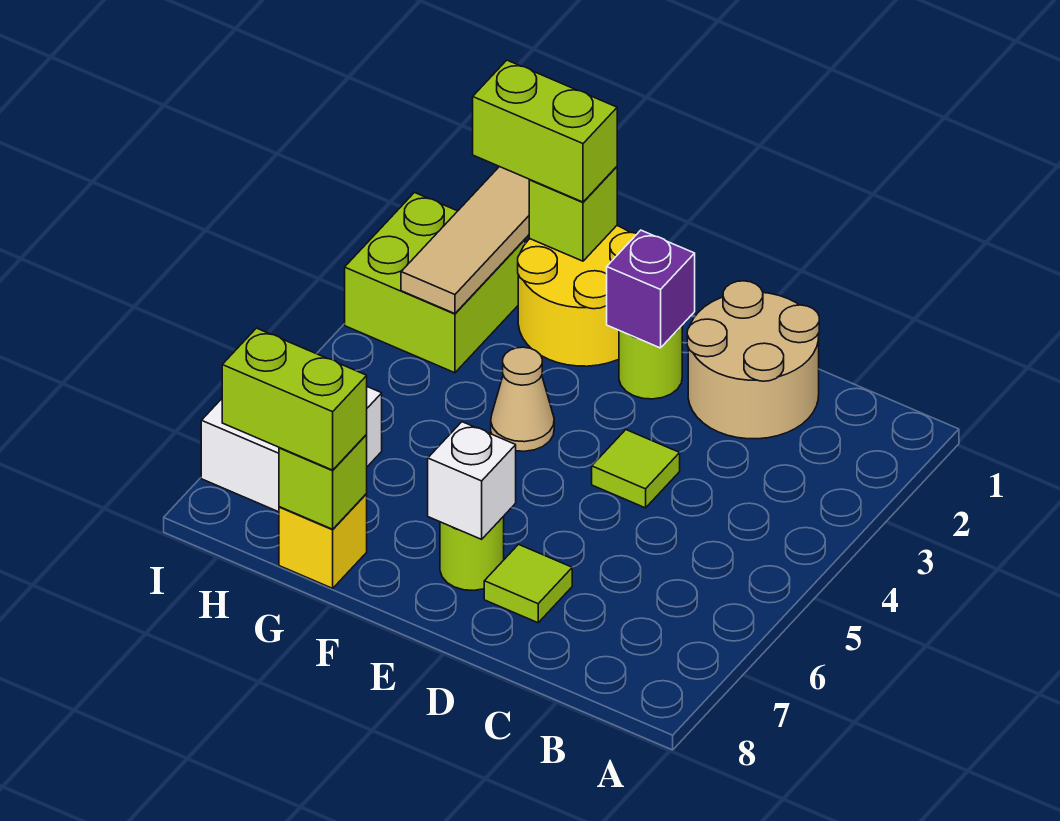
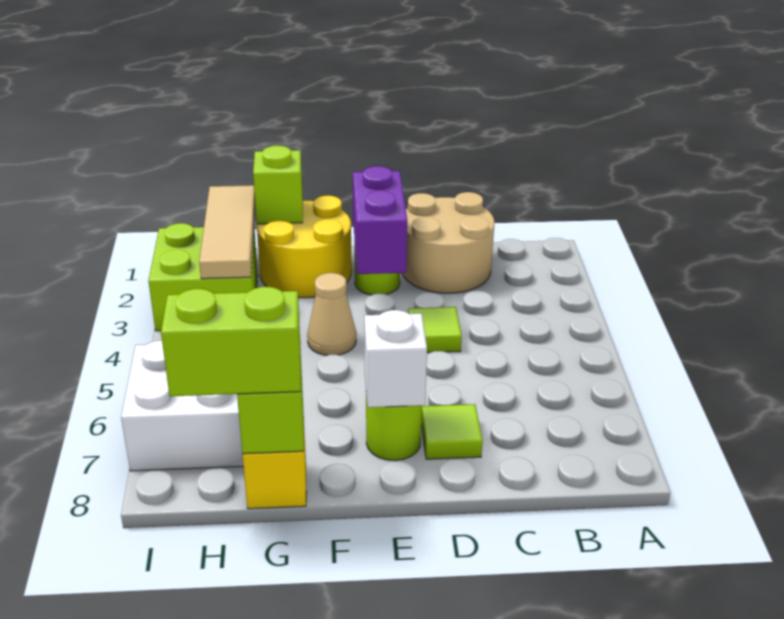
purple 1x1 brick [607,230,695,348] -> purple 1x2 brick [353,166,407,274]
lime 1x2 brick [473,60,617,202] -> none

